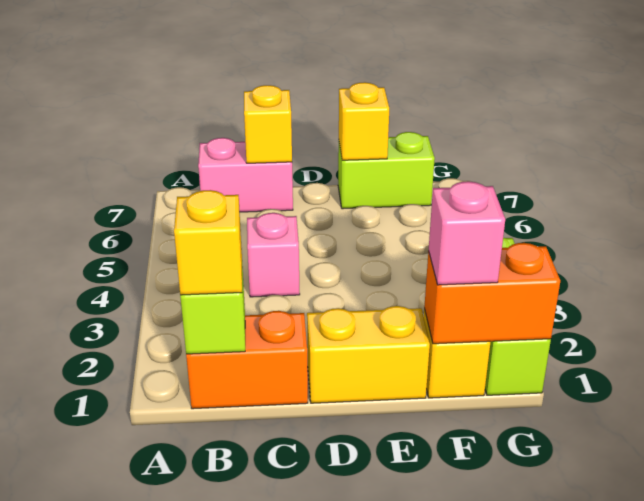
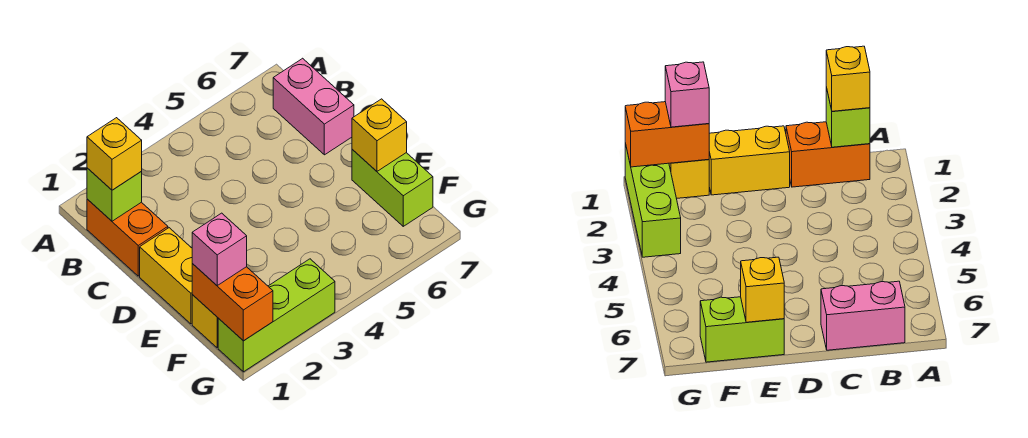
pink 1x1 brick [247,213,300,297] -> none
yellow 1x1 brick [244,85,292,163] -> none

